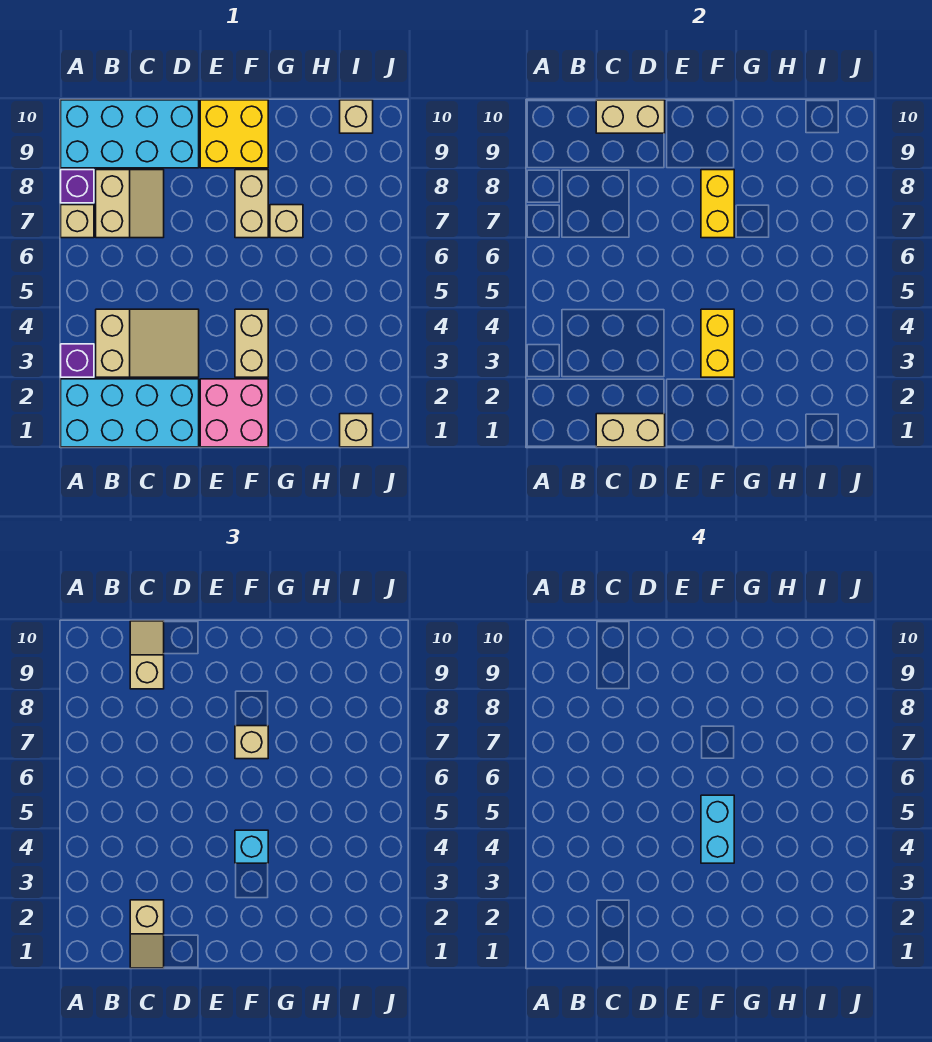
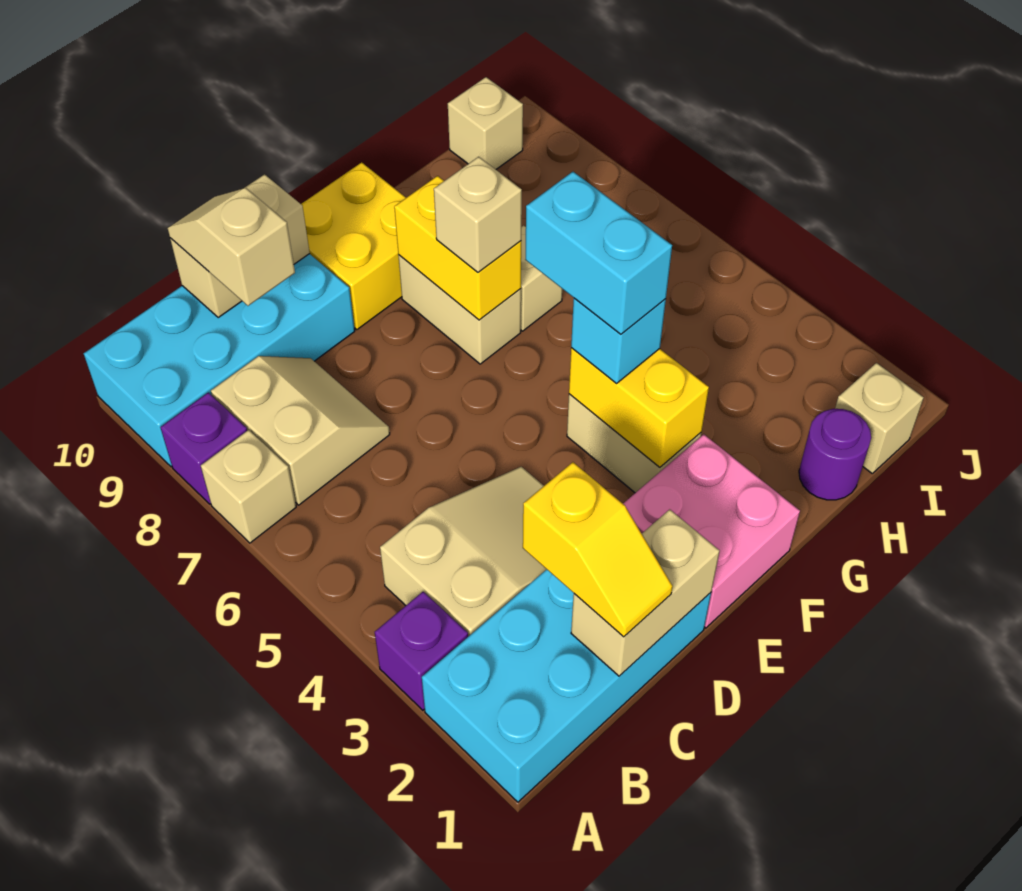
tan 1x2 slope [130,900,164,968] -> yellow 1x2 slope [523,462,673,637]
none -> purple 1x1 round brick [799,409,871,500]

